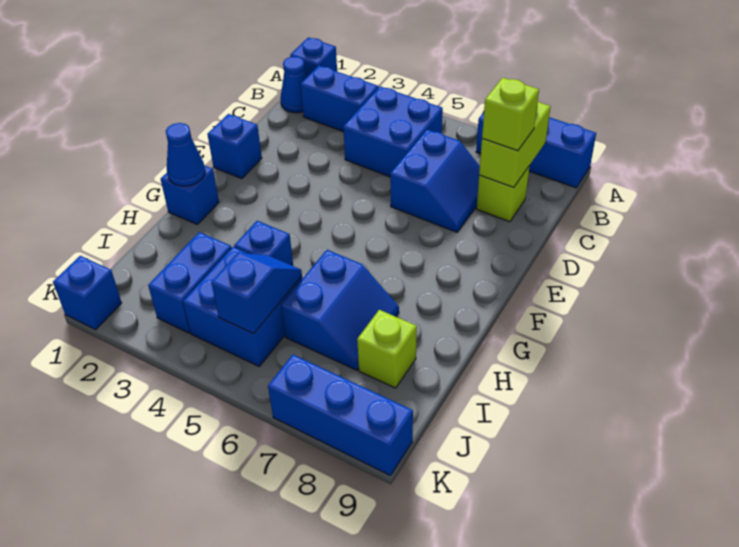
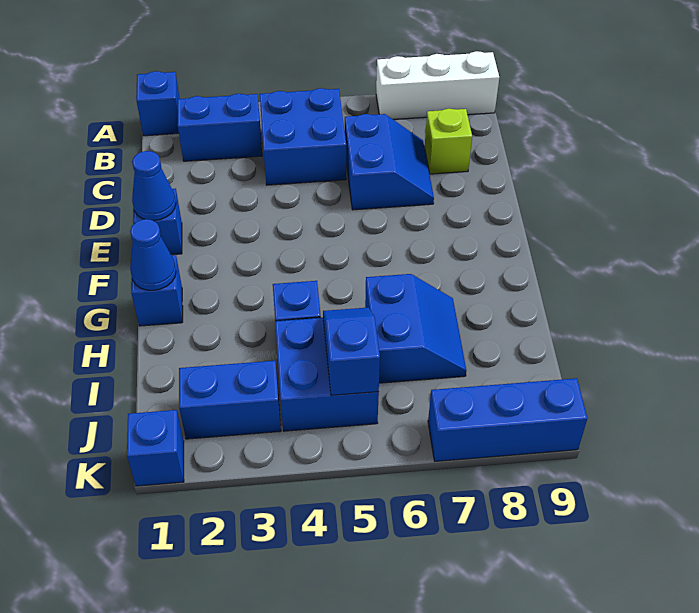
blue 1x3 brick [476,112,596,188] -> white 1x3 brick [376,51,499,119]
blue 1x1 cone [280,56,307,113] -> blue 1x1 cone moved to [132,151,176,221]
lime 1x2 brick [479,102,551,188] -> none
lime 1x1 brick [482,78,539,151] -> none
blue 1x2 brick [148,232,232,333] -> blue 1x2 brick turned to [179,361,281,439]
lime 1x1 brick [357,310,417,388] -> none

